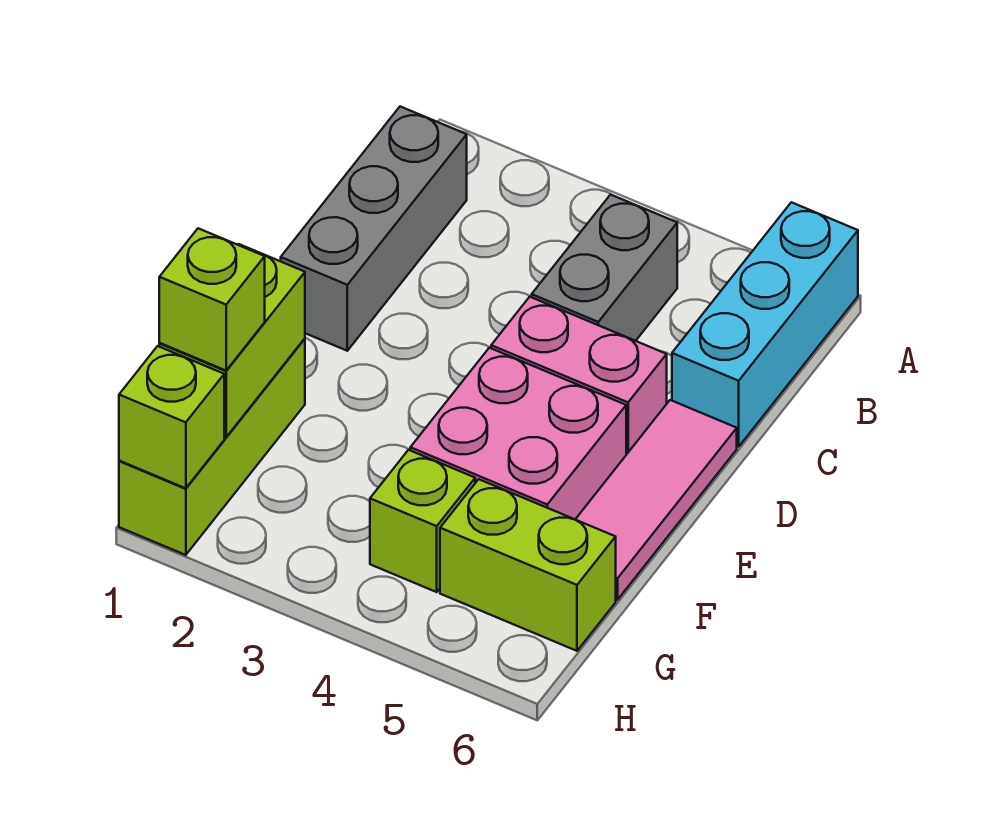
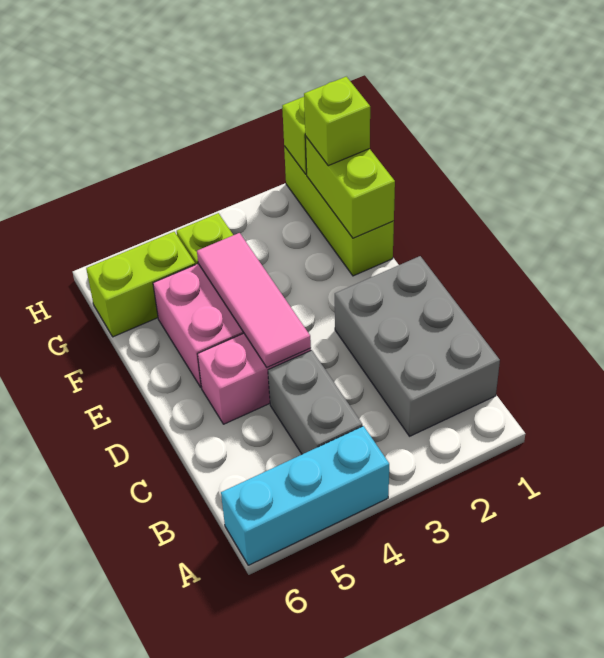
cyan 1x3 brick [672,202,858,447] -> cyan 1x3 brick turned to [221,426,389,565]
grey 1x3 brick [281,107,467,351] -> grey 2x3 brick [335,256,500,436]
pink 1x3 tile [575,400,737,600] -> pink 1x3 tile moved to [197,233,311,367]

